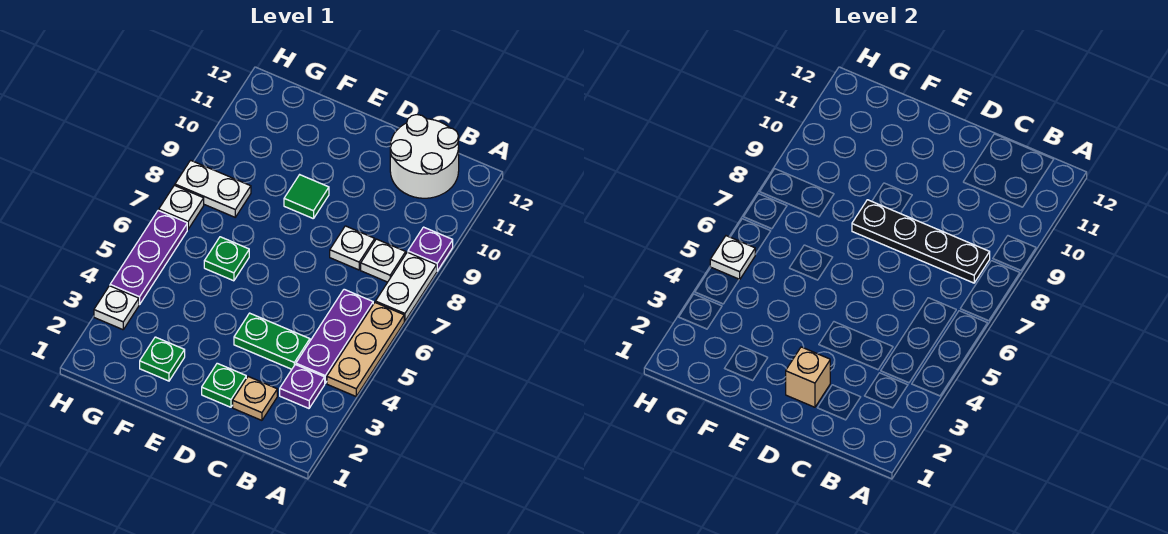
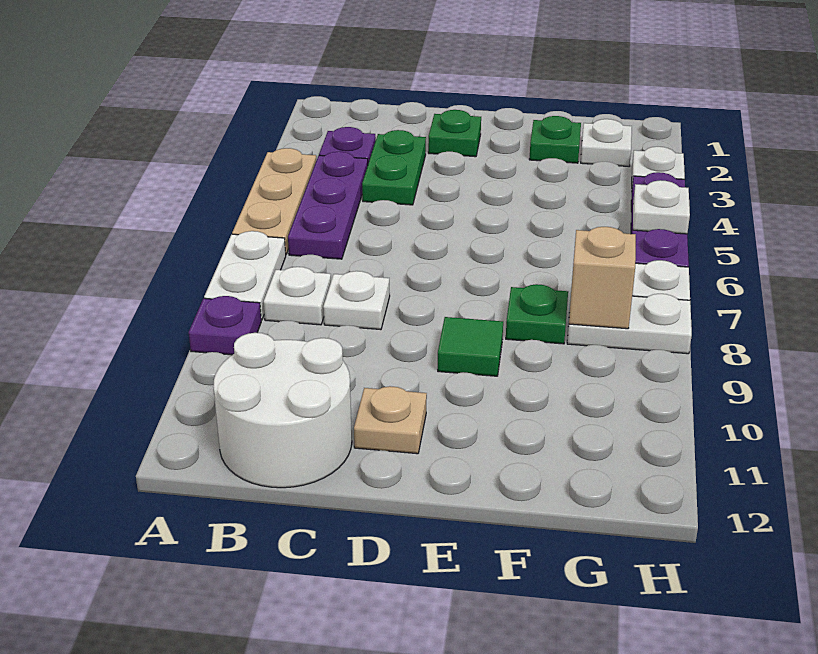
black 1x4 plate [852,200,990,283] -> none
tan 1x1 plate [233,377,277,420] -> tan 1x1 plate moved to [354,386,427,454]
green 1x2 plate [234,313,310,369] -> green 1x2 plate turned to [362,130,426,205]
tan 1x1 brick [786,347,830,407] -> tan 1x1 brick moved to [569,227,636,329]
green 1x1 plate [204,237,249,281] -> green 1x1 plate moved to [506,284,568,344]
none -> white 1x1 plate [581,119,632,166]

